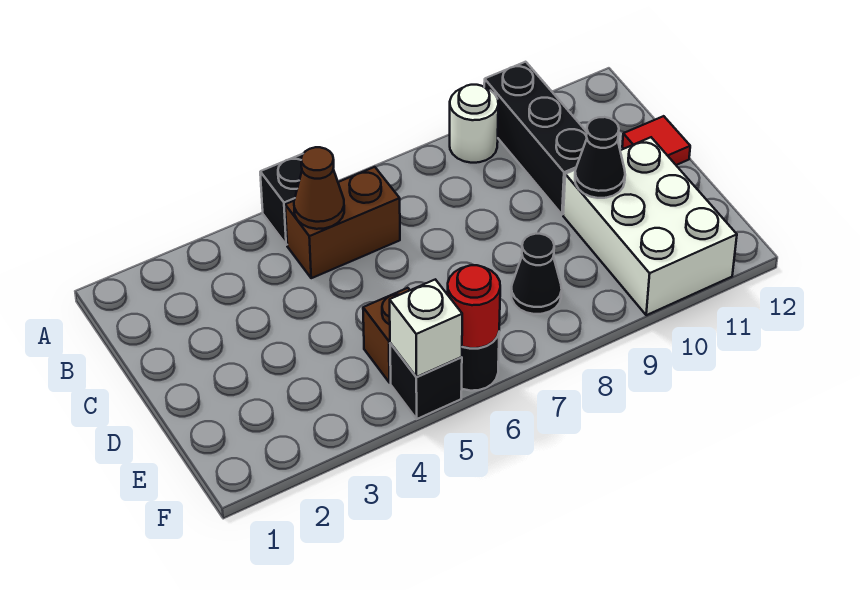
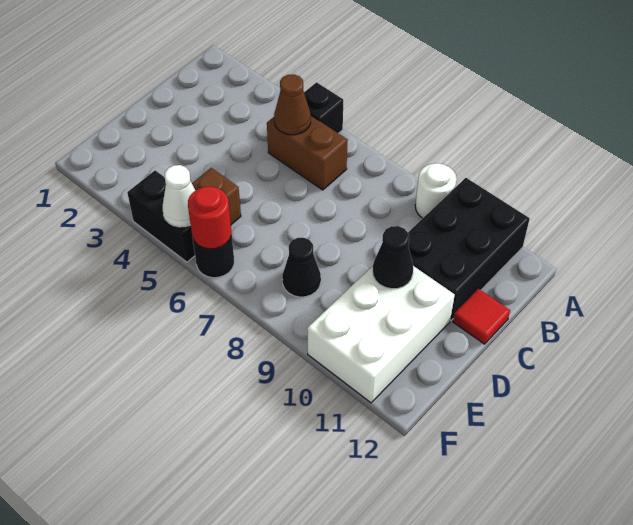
black 1x3 brick [484,62,587,215] -> black 2x3 brick [408,178,530,320]
black 1x1 brick [390,343,462,419] -> black 1x2 brick [127,171,195,262]
white 1x1 brick [390,279,462,377] -> white 1x1 cone [163,165,195,227]

